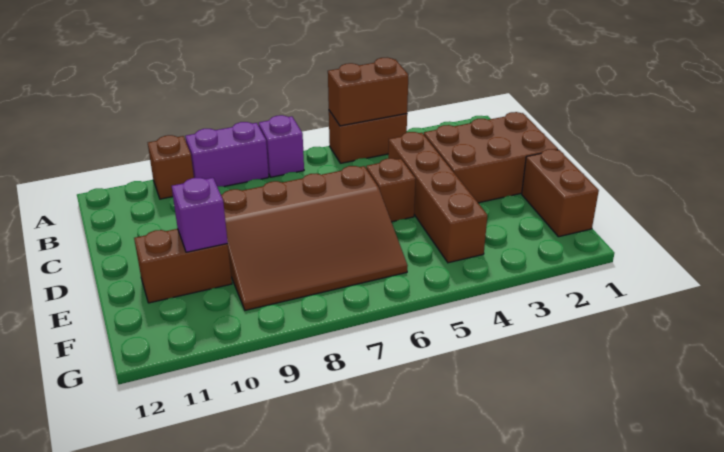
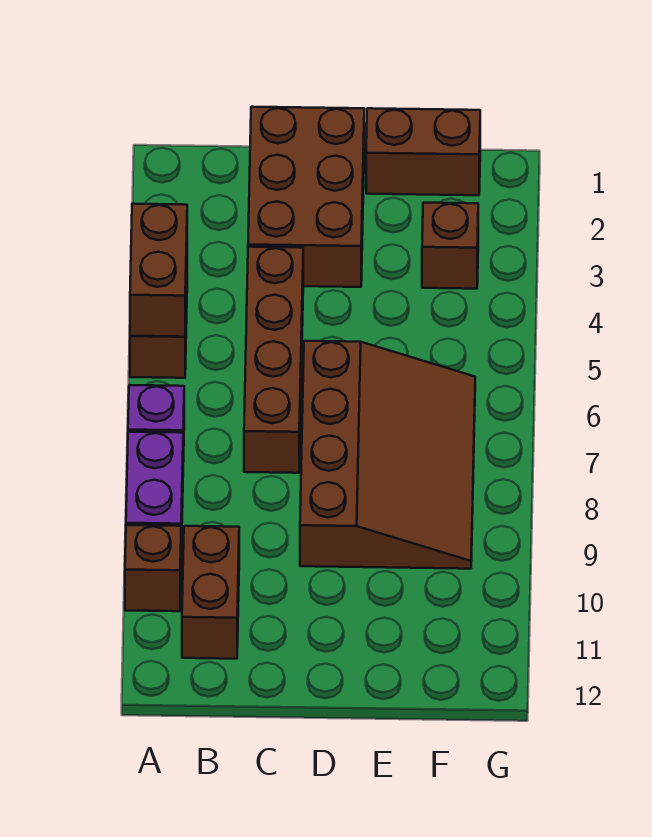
brown 1x4 brick [388,132,487,263] -> brown 1x4 brick turned to [244,247,303,473]
brown 1x1 brick [366,158,416,222] -> brown 1x1 brick moved to [422,203,478,289]
brown 1x2 brick [134,229,232,303] -> brown 1x2 brick moved to [182,526,239,659]
purple 1x1 brick [172,178,228,252] -> none

